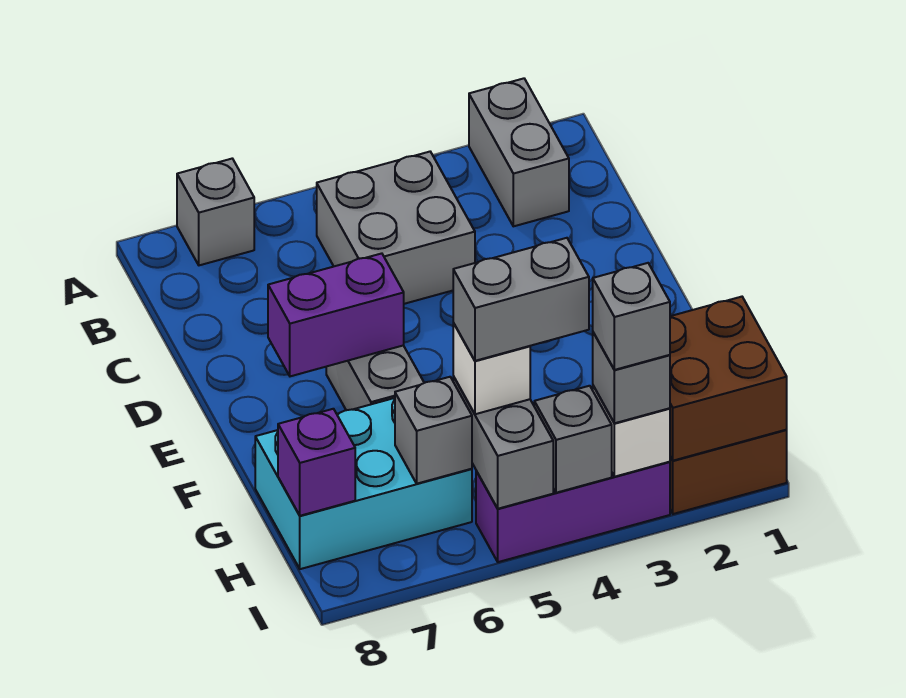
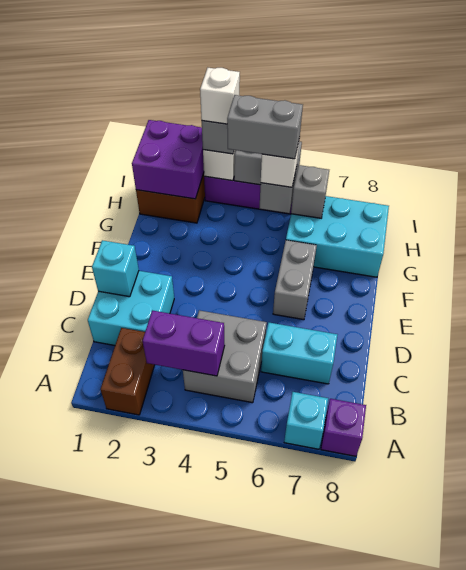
grey 1x2 brick [469,78,569,226] -> brown 1x2 brick [101,328,154,415]
grey 1x1 brick [177,159,254,265] -> cyan 1x1 brick [284,392,328,449]
none -> cyan 2x2 brick [88,271,174,345]
none -> cyan 1x2 brick [261,323,337,384]
none -> cyan 1x1 brick [92,240,139,297]
purple 1x2 brick [268,253,404,376] -> purple 1x2 brick moved to [143,310,225,376]
brown 2x2 brick [670,297,787,461] -> purple 2x2 brick [132,120,204,199]
purple 1x1 brick [278,409,355,516] -> purple 1x1 brick moved to [321,399,366,456]
grey 1x1 brick [593,263,670,370] -> white 1x1 brick [200,68,240,124]

